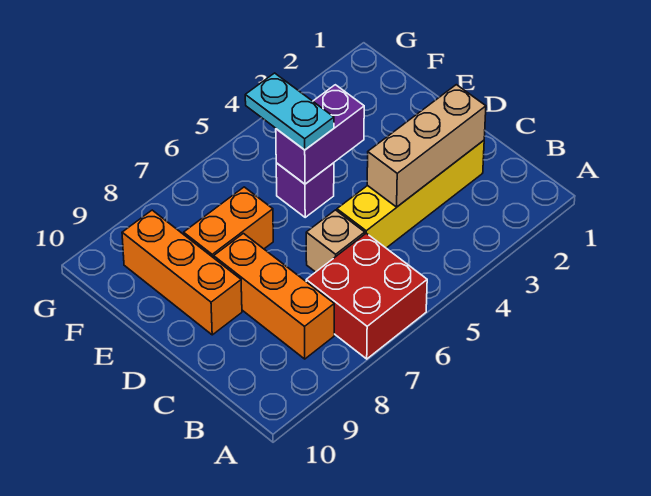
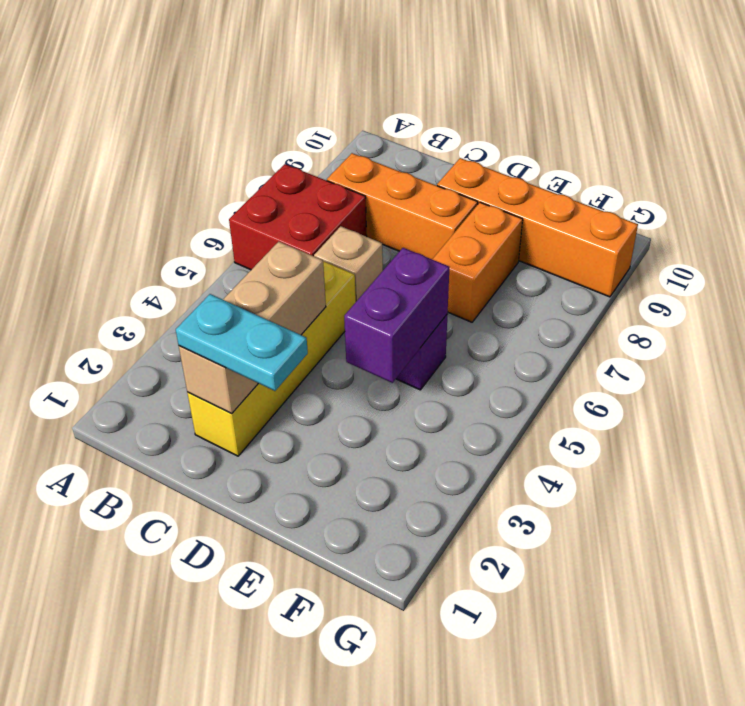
orange 1x3 brick [122,210,242,335] -> orange 1x4 brick [437,158,638,297]
cyan 1x2 plate [245,73,334,150] -> cyan 1x2 plate moved to [176,294,308,391]

